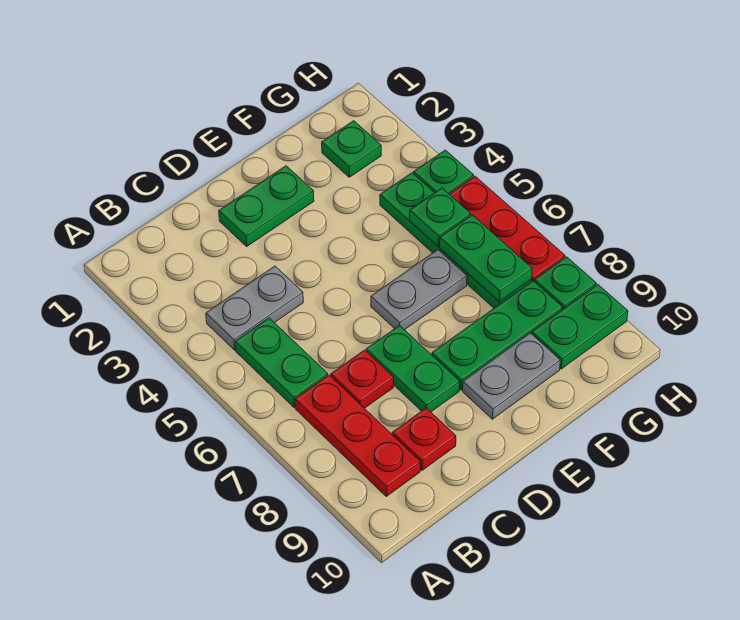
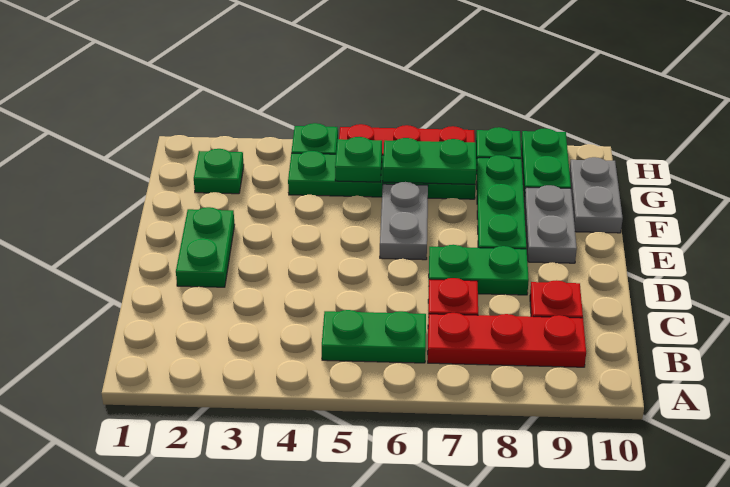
grey 1x2 plate [206,266,303,350] -> grey 1x2 plate moved to [570,157,623,233]

